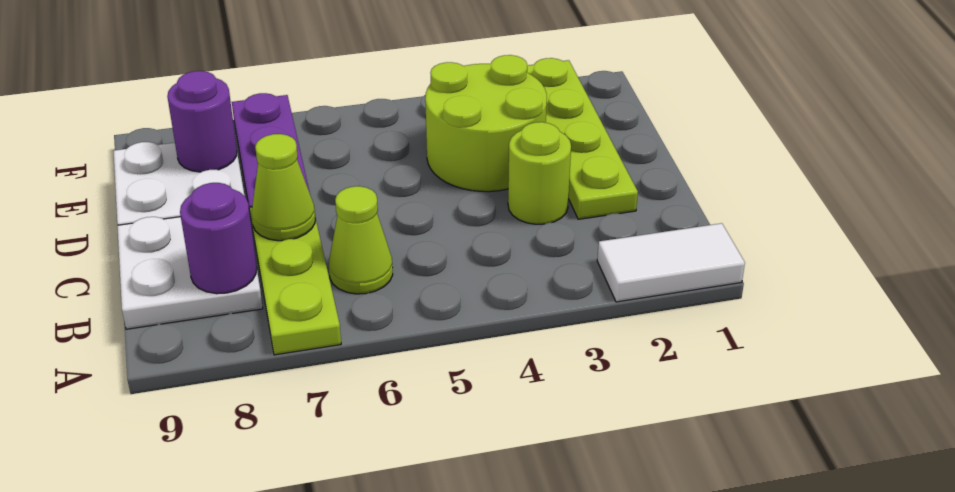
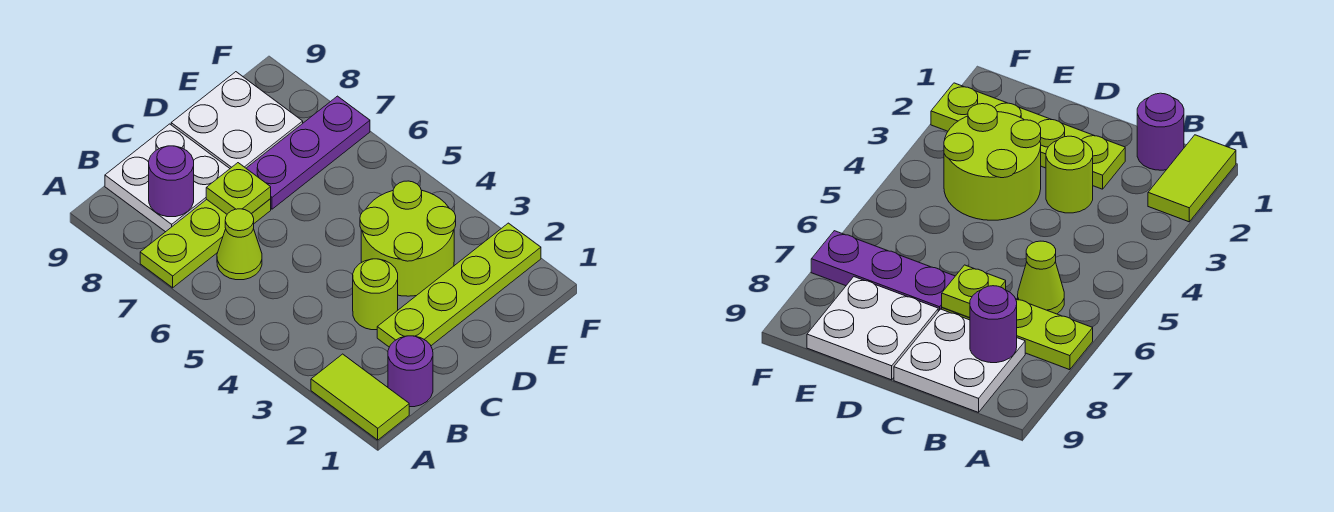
white 1x2 tile [597,223,745,302] -> lime 1x2 tile [311,354,409,440]
lime 1x1 cone [252,134,315,241] -> lime 1x1 plate [206,163,271,214]
purple 1x1 round brick [167,71,237,172] -> purple 1x1 round brick moved to [388,336,433,407]

